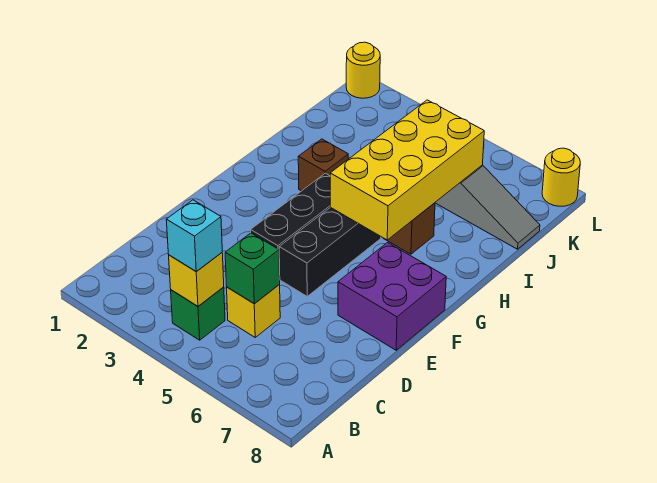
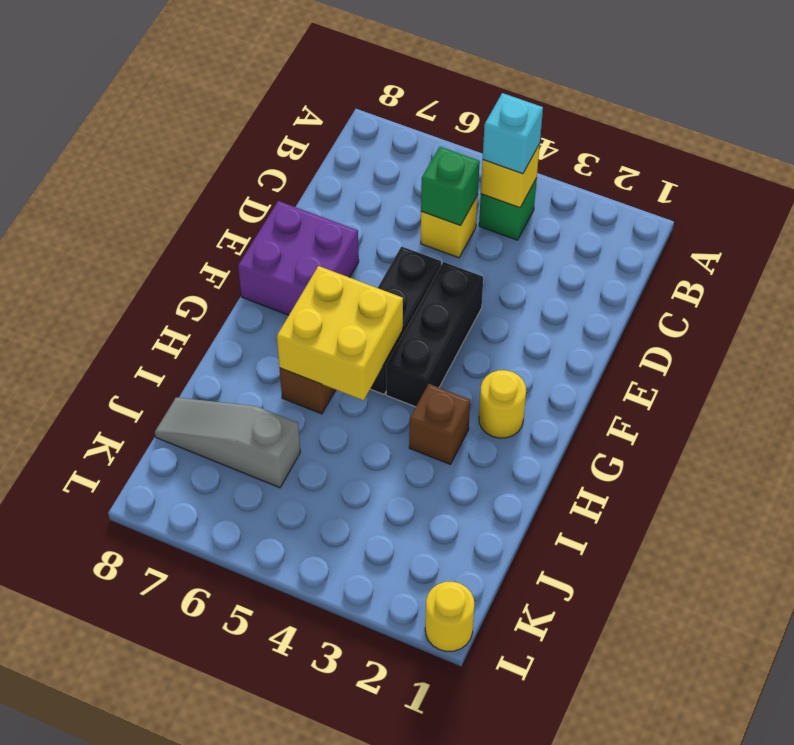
yellow 2x4 brick [330,100,484,240] -> yellow 2x2 brick [277,266,403,400]
yellow 1x1 round brick [542,148,580,206] -> yellow 1x1 round brick moved to [479,370,526,438]

